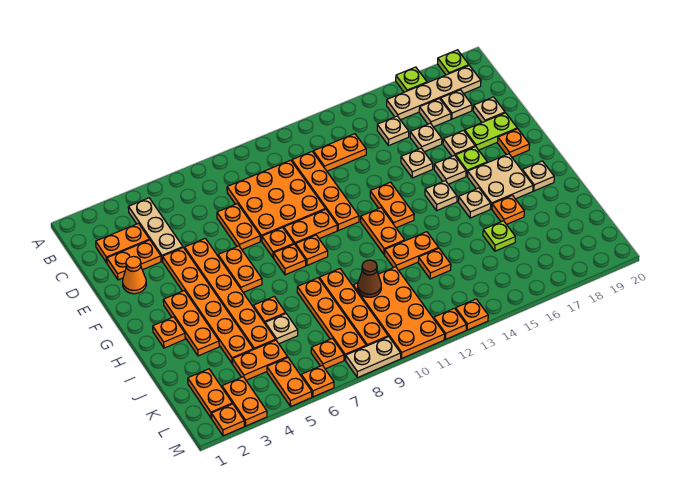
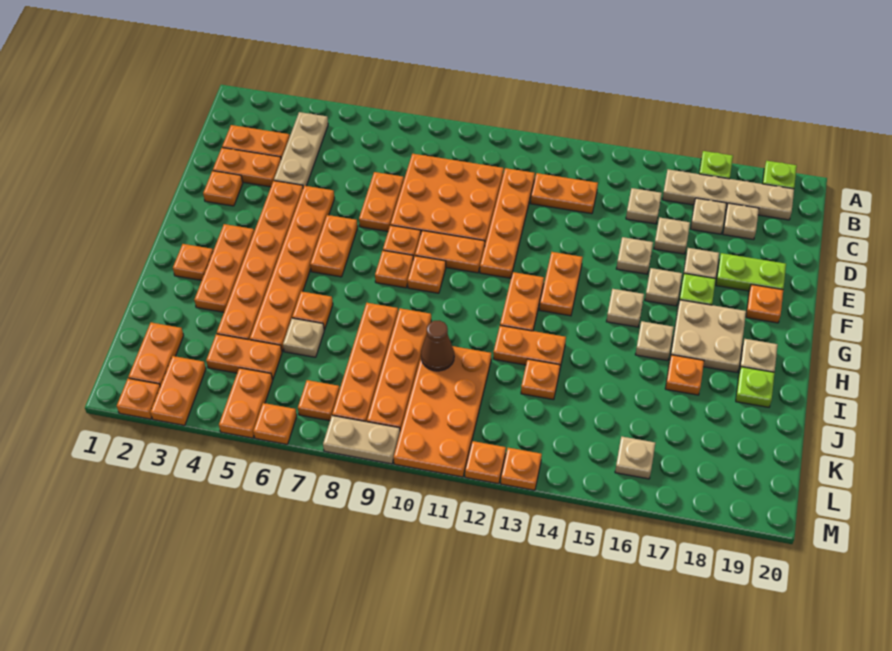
tan 1x1 plate [473,97,505,122] -> tan 1x1 plate moved to [615,436,655,479]
orange 1x1 cone [123,256,146,294] -> orange 1x1 plate [203,171,243,206]
lime 1x1 plate [483,221,515,251] -> lime 1x1 plate moved to [736,367,775,407]

